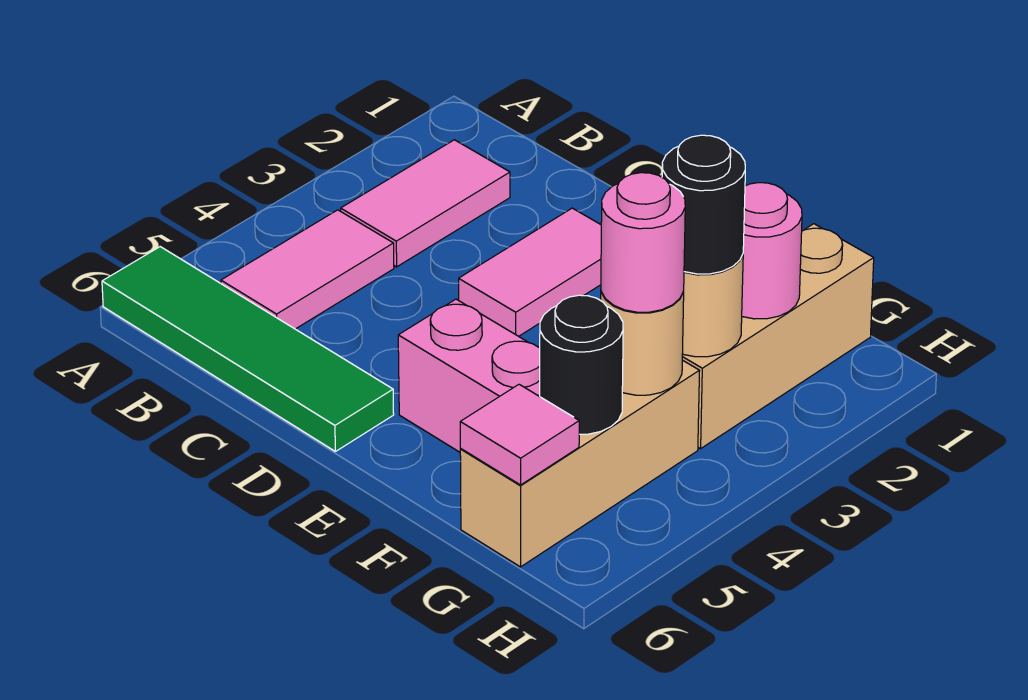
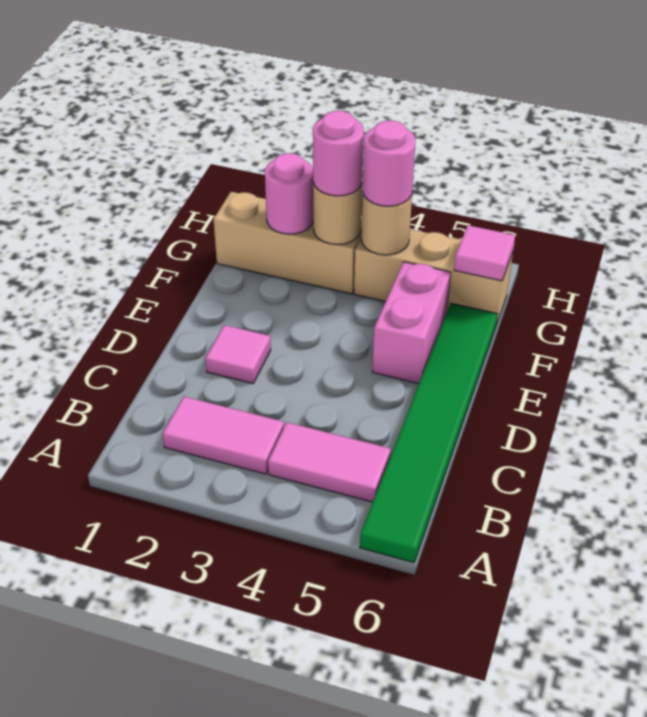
green 1x4 tile [102,247,394,451] -> green 1x6 tile [360,303,497,563]
pink 1x2 tile [459,208,601,336] -> pink 1x1 tile [205,325,271,384]
black 1x1 round brick [662,135,745,274] -> pink 1x1 round brick [313,111,364,196]
black 1x1 round brick [540,295,623,434] -> none

